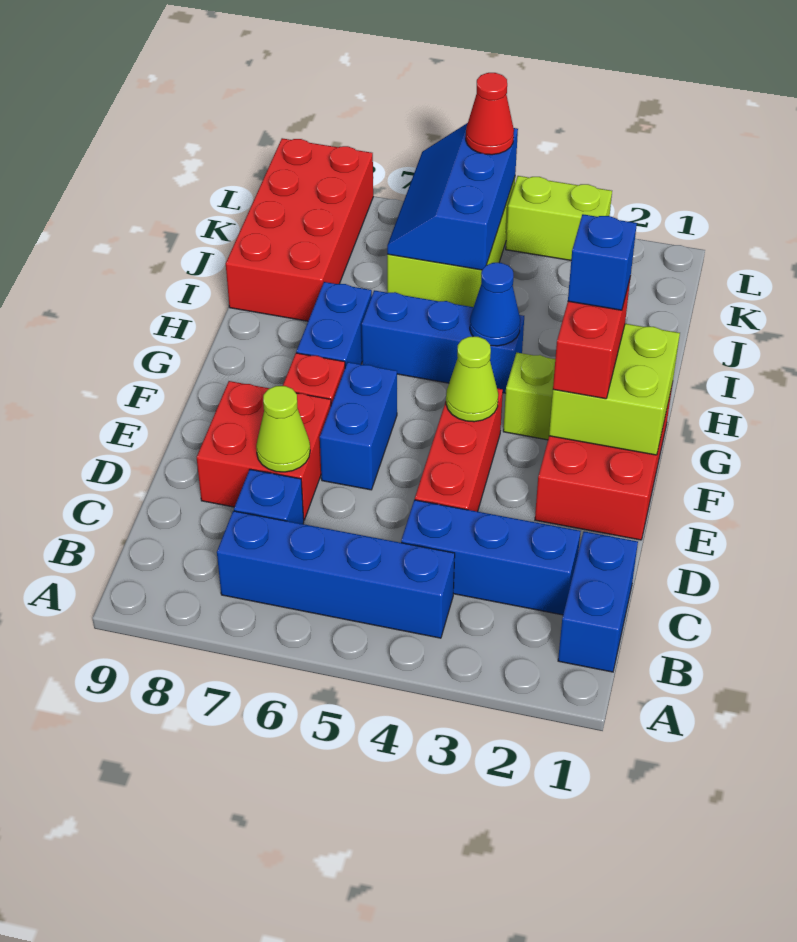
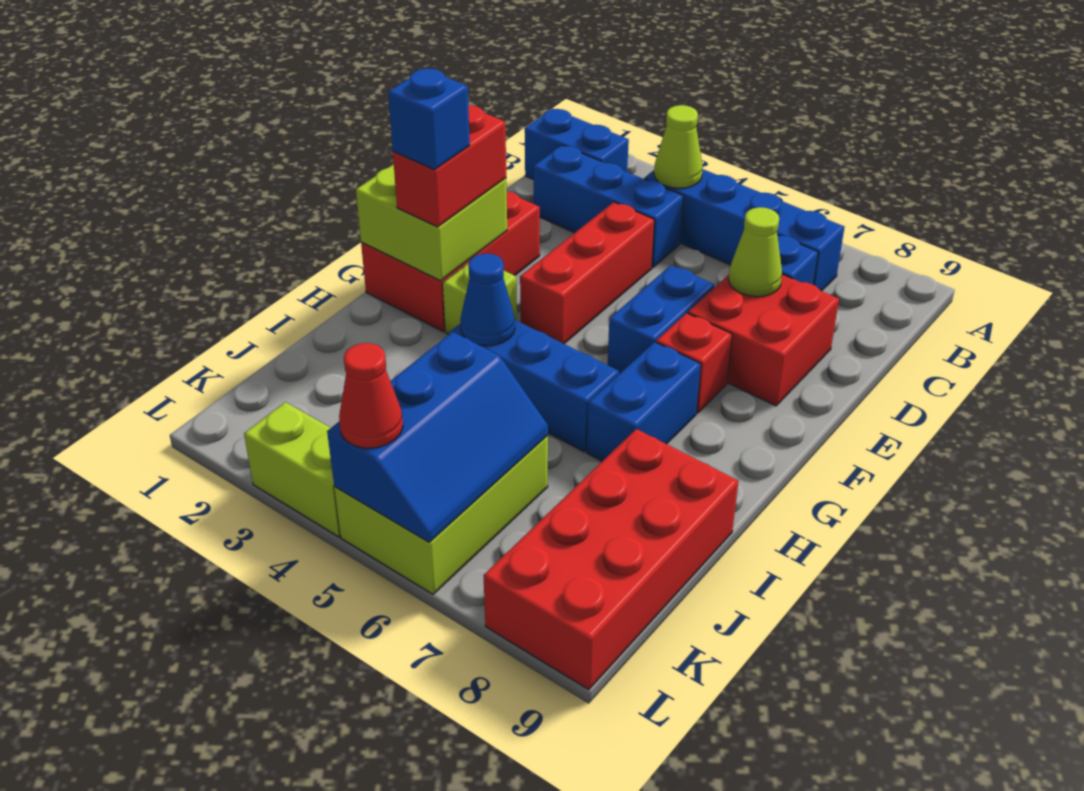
blue 1x2 brick [558,532,638,672] -> blue 1x2 brick turned to [525,109,629,180]
lime 1x1 cone [446,337,498,422] -> lime 1x1 cone moved to [654,105,703,188]

